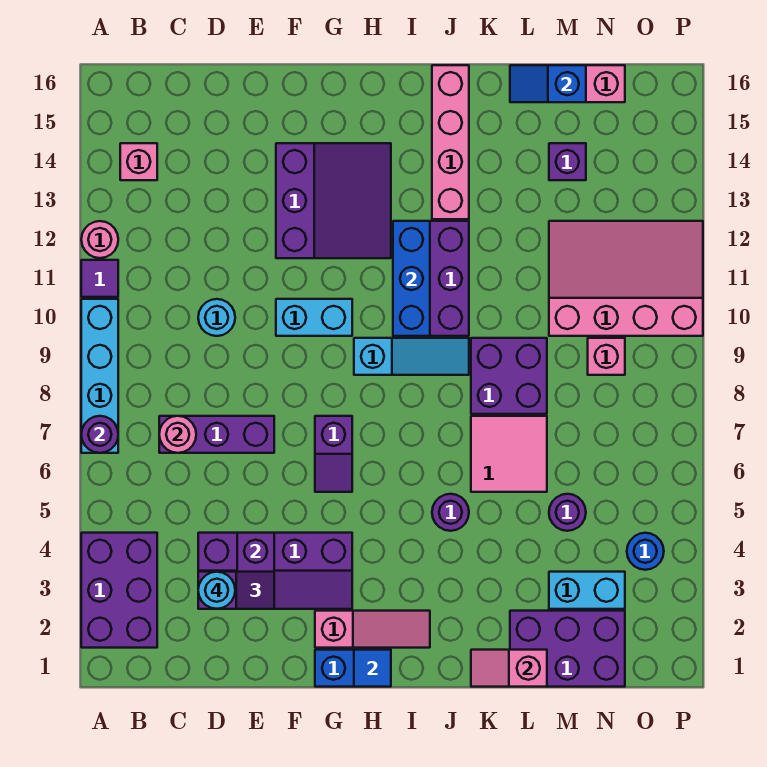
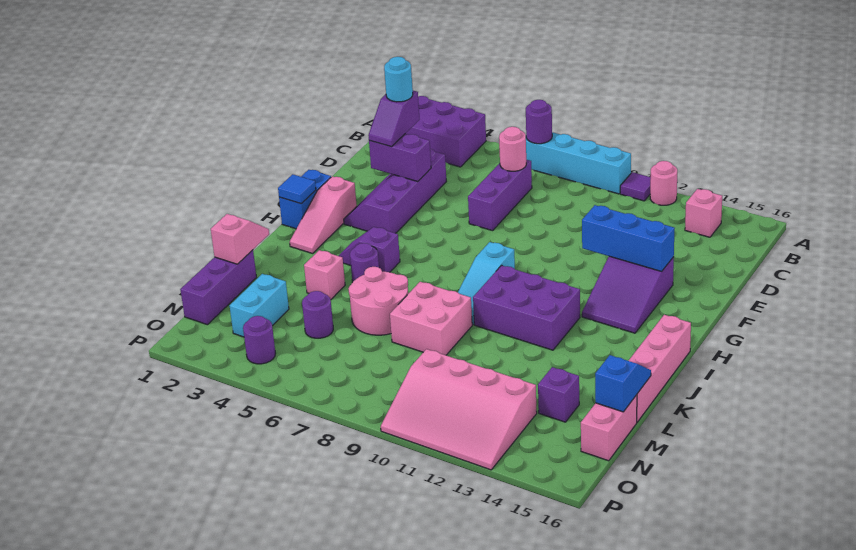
cyan 1x1 round brick [198,299,235,336] -> none
cyan 1x2 brick [276,299,352,336] -> none
purple 3x3 slope [276,143,391,258] -> purple 2x3 slope [582,256,674,333]
purple 1x2 slope [315,416,352,492] -> purple 1x2 slope moved to [339,227,400,272]
blue 1x3 brick [393,221,430,336] -> blue 1x3 brick moved to [582,205,675,271]
pink 1x4 brick [432,65,469,219] -> pink 1x4 brick turned to [629,315,691,422]
pink 2x2 tile [471,416,547,492] -> pink 2x2 round brick [348,267,408,335]
purple 2x2 brick [471,338,547,414] -> pink 2x2 brick [390,282,472,355]
purple 2x3 brick [510,611,625,687] -> purple 1x3 brick [180,250,256,325]
pink 3x4 slope [549,221,703,336] -> pink 3x4 slope turned to [381,349,537,470]
pink 1x1 brick [588,338,625,375] -> pink 1x1 brick moved to [304,250,345,299]
blue 1x1 round brick [627,533,664,570] -> purple 1x1 round brick [243,316,276,364]

